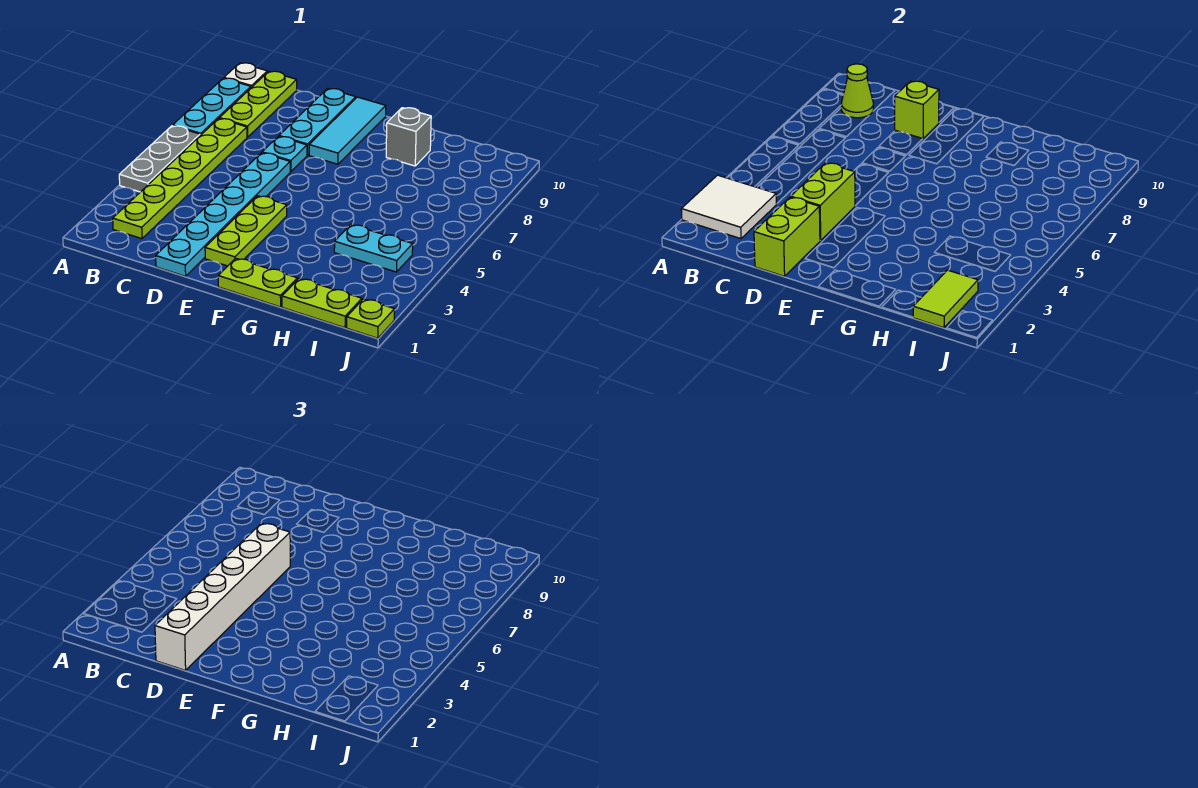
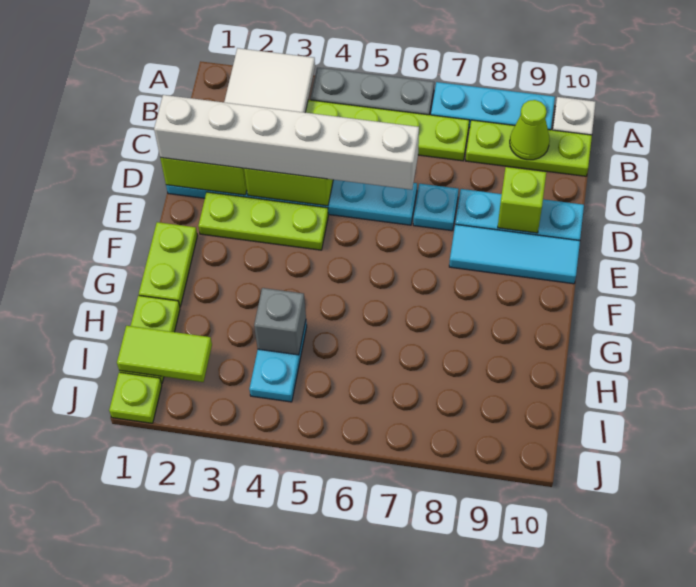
grey 1x1 brick [386,108,431,166] -> grey 1x1 brick moved to [254,288,306,355]

